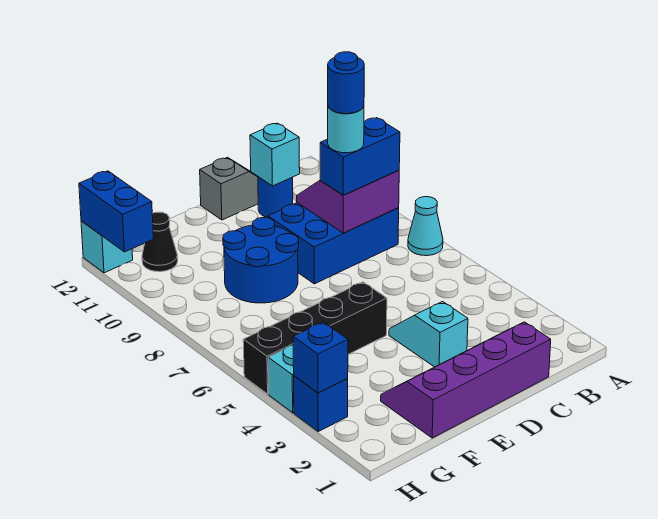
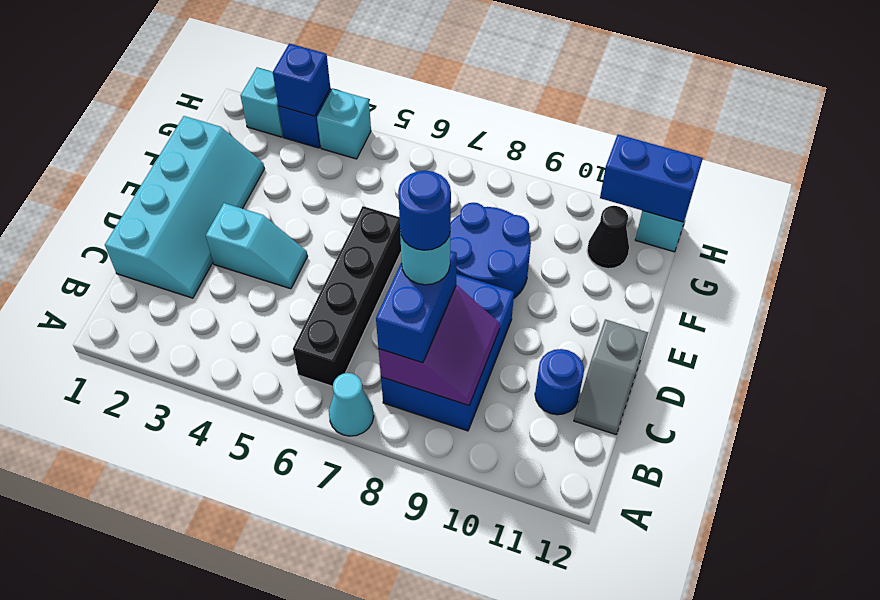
purple 2x4 slope [381,322,551,438] -> cyan 2x4 slope [105,116,264,298]
cyan 1x1 brick [250,123,300,186] -> cyan 1x1 brick moved to [241,68,283,137]
black 1x4 brick [243,282,387,394] -> black 1x4 brick moved to [293,206,401,386]

